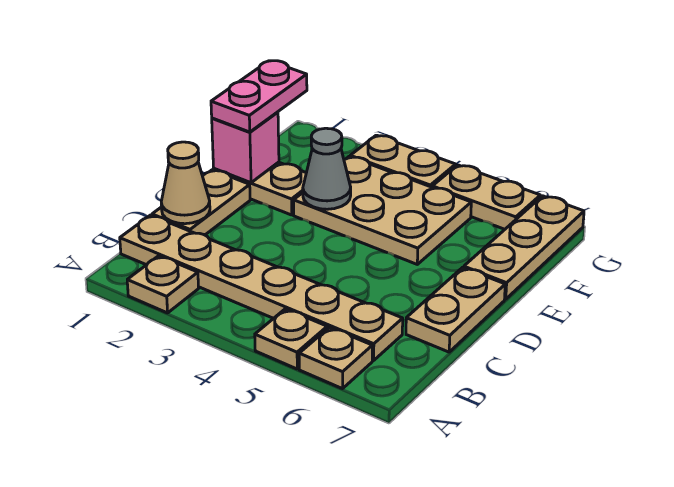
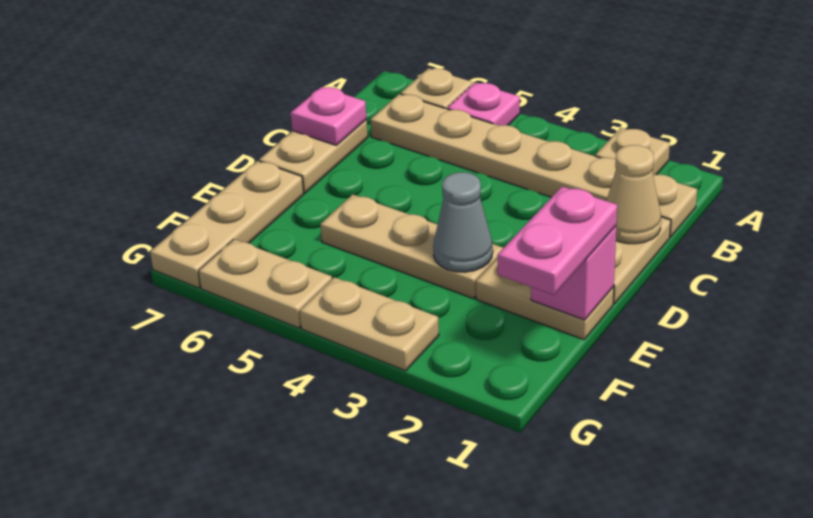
tan 1x1 plate [255,309,327,369] -> pink 1x1 plate [447,83,520,126]
none -> pink 1x1 plate [291,87,367,145]
tan 2x3 plate [293,157,471,264] -> tan 1x3 plate [320,194,503,299]

